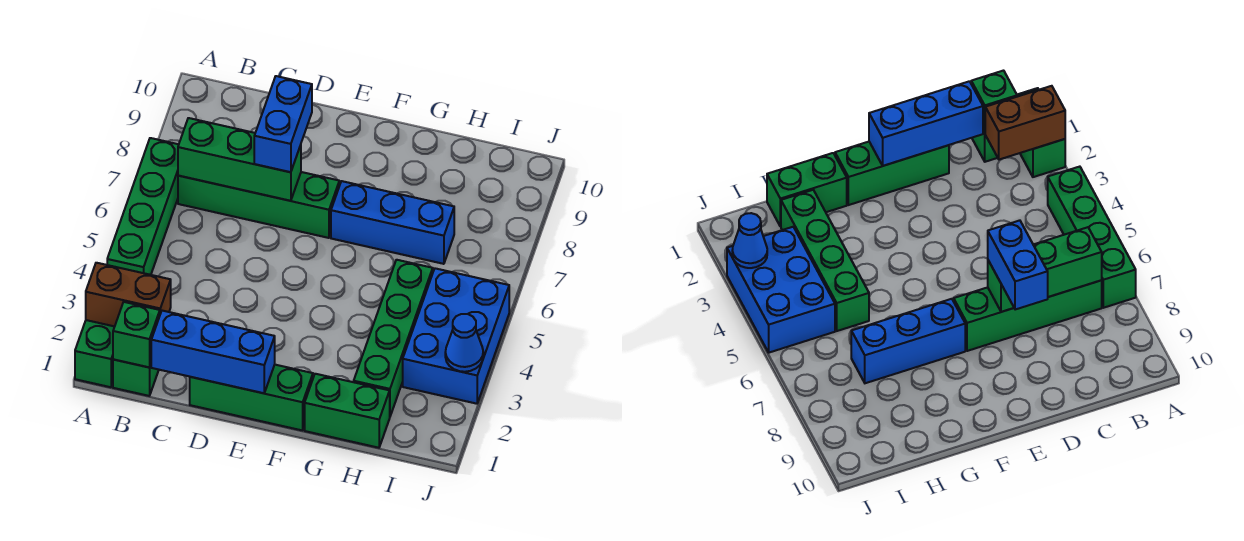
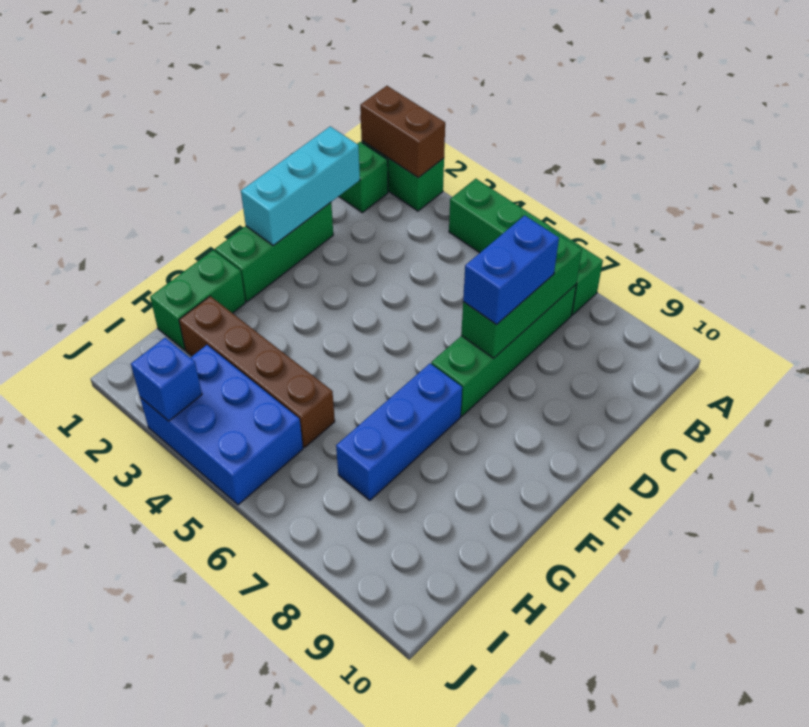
brown 1x2 brick [86,263,171,326] -> brown 1x2 brick turned to [360,86,445,178]
green 1x1 brick [113,302,160,367] -> none
blue 1x3 brick [151,311,275,393] -> cyan 1x3 brick [241,126,360,246]
blue 1x2 brick [254,76,312,172] -> blue 1x2 brick turned to [463,216,559,325]
green 1x4 brick [354,260,433,416] -> brown 1x4 brick [179,296,335,447]
blue 1x1 cone [445,314,483,372] -> blue 1x1 brick [131,338,202,421]

